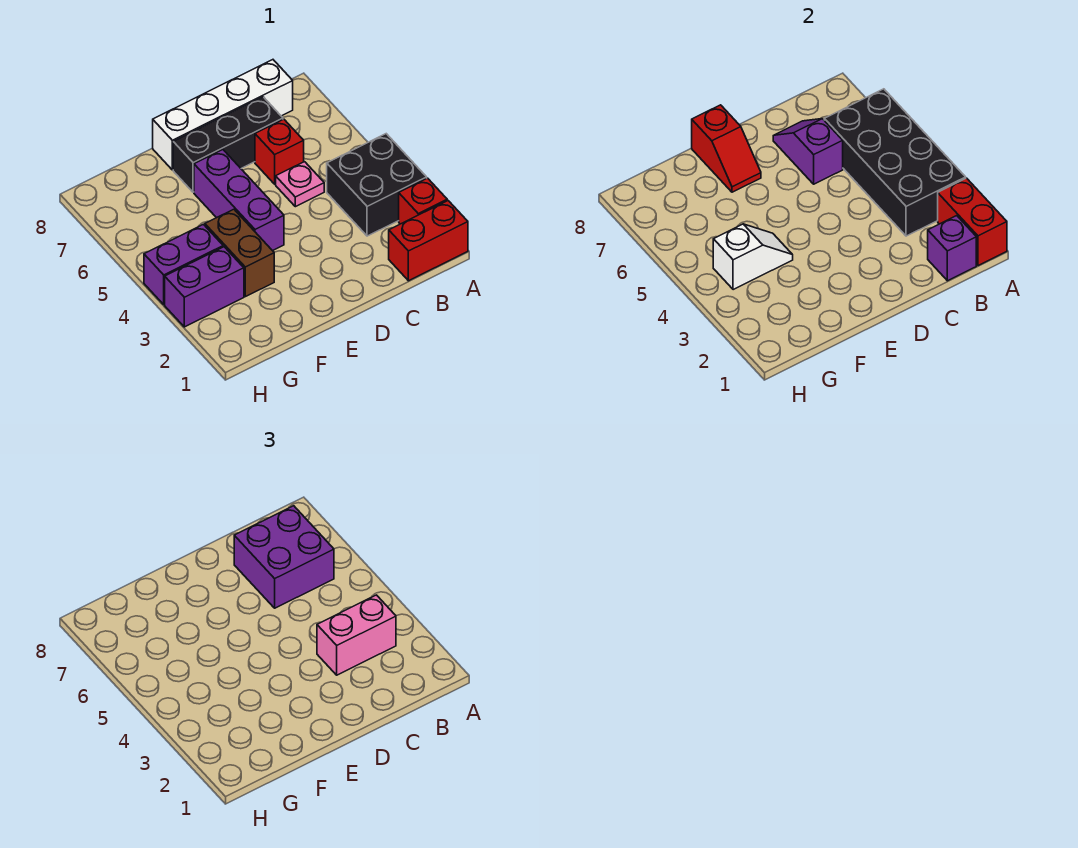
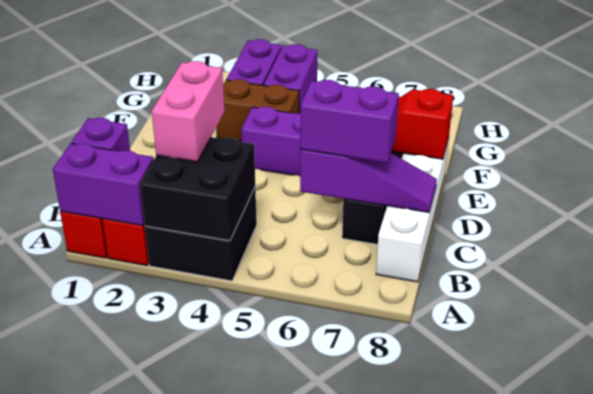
red 1x2 brick [938,178,1007,266] -> purple 1x2 brick [53,144,154,225]
black 2x4 brick [824,89,966,236] -> black 2x2 brick [140,137,255,241]
purple 2x2 brick [234,506,334,608] -> purple 1x2 brick [300,80,399,163]
pink 1x1 plate [276,162,324,207] -> none
red 1x1 brick [255,119,304,184] -> none
purple 1x2 slope [773,119,843,184] -> purple 1x3 slope [300,149,437,212]
white 1x2 slope [713,224,793,290] -> none

